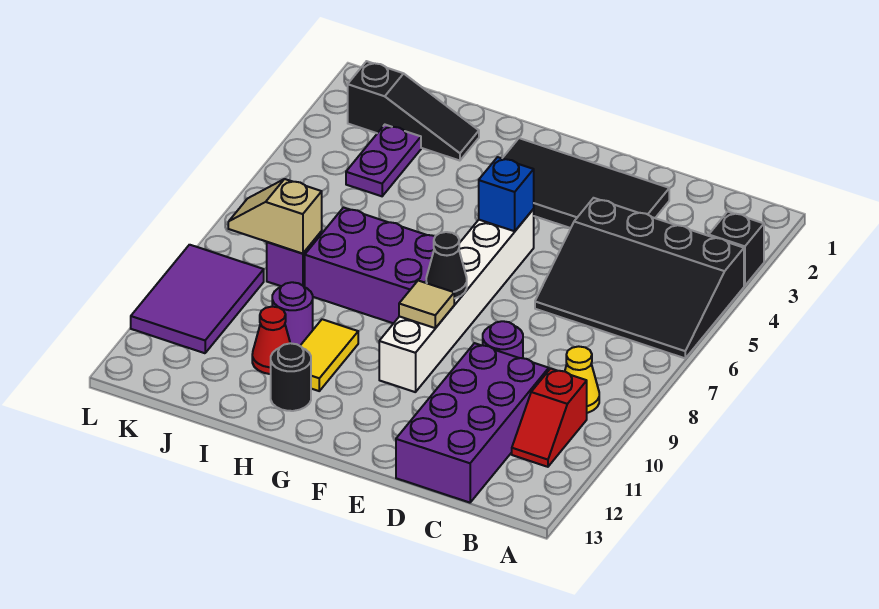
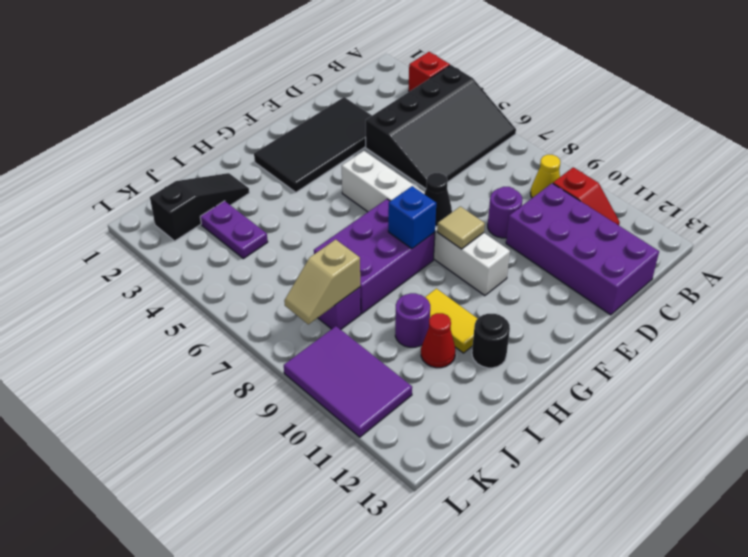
black 1x1 brick [709,212,764,286] -> red 1x1 brick [409,52,450,92]
blue 1x1 brick [479,157,534,231] -> blue 1x1 brick moved to [388,186,436,249]

